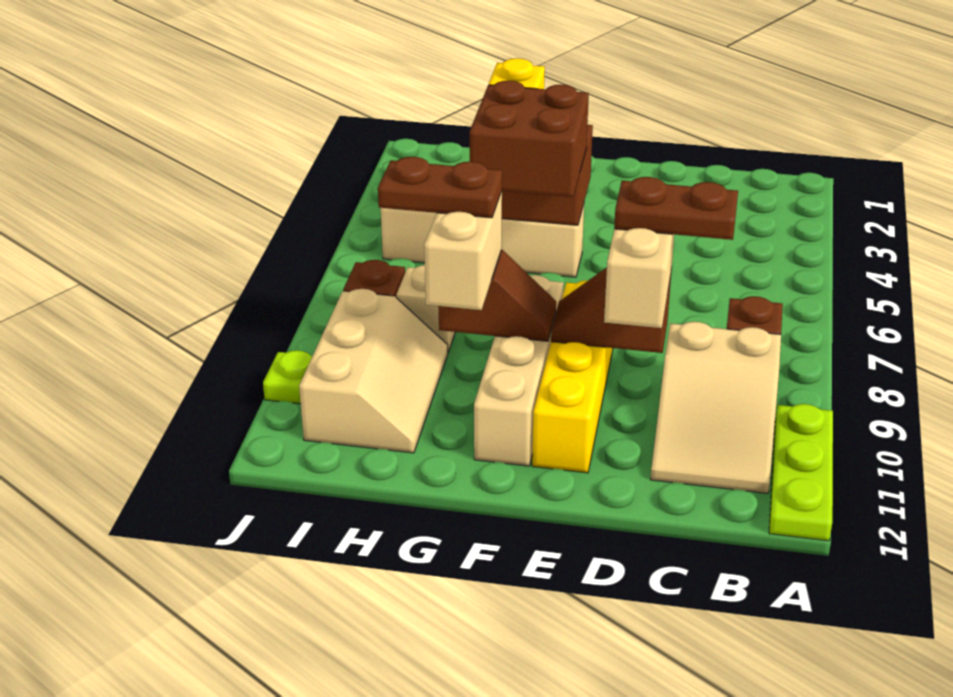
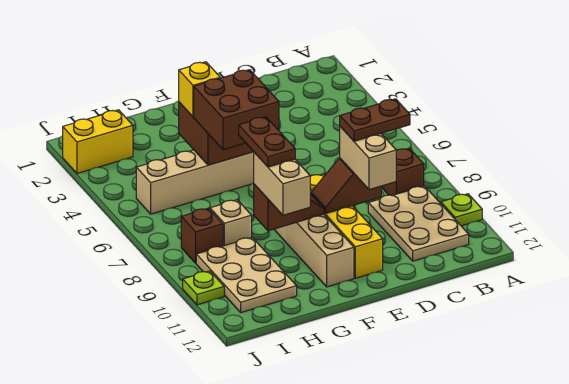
lime 1x3 plate [769,404,833,541] -> lime 1x1 plate [441,194,482,226]
tan 2x3 slope [650,322,781,493] -> tan 2x3 plate [368,186,469,261]
brown 1x2 plate [378,157,502,218] -> brown 1x2 plate turned to [239,117,295,167]
tan 2x3 slope [299,289,448,453] -> tan 2x3 plate [196,238,297,312]
none -> yellow 1x2 brick [63,110,133,173]

